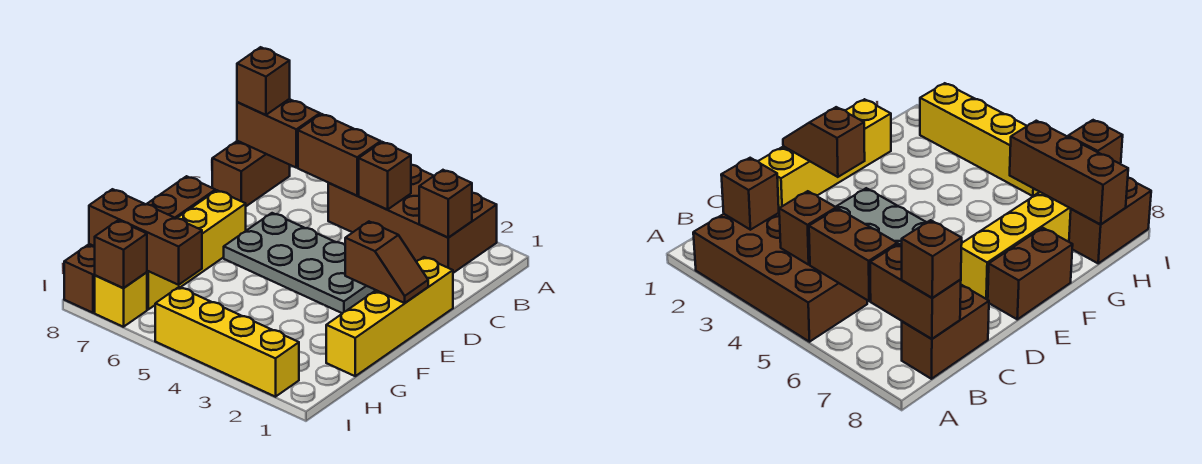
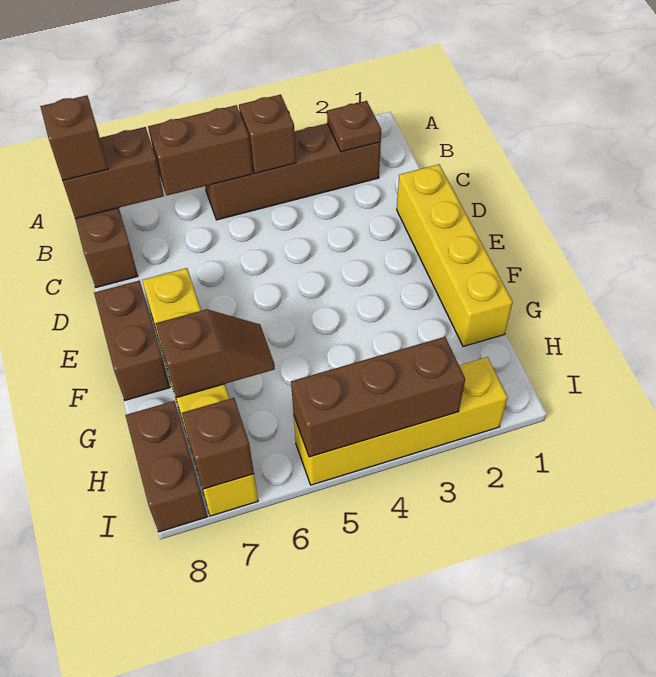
brown 2x4 brick [328,165,497,273] -> brown 1x4 brick [205,123,381,220]
brown 1x1 brick [419,170,472,238] -> brown 1x1 plate [327,101,381,152]
grey 2x4 plate [224,213,376,313] -> none
brown 1x2 slope [345,222,428,303] -> brown 1x2 slope moved to [156,309,275,398]
brown 1x3 brick [89,189,202,285] -> brown 1x3 brick moved to [291,337,465,457]

